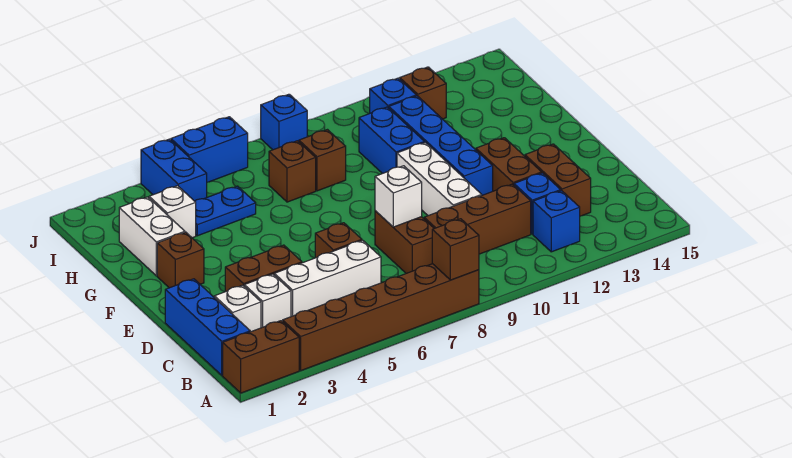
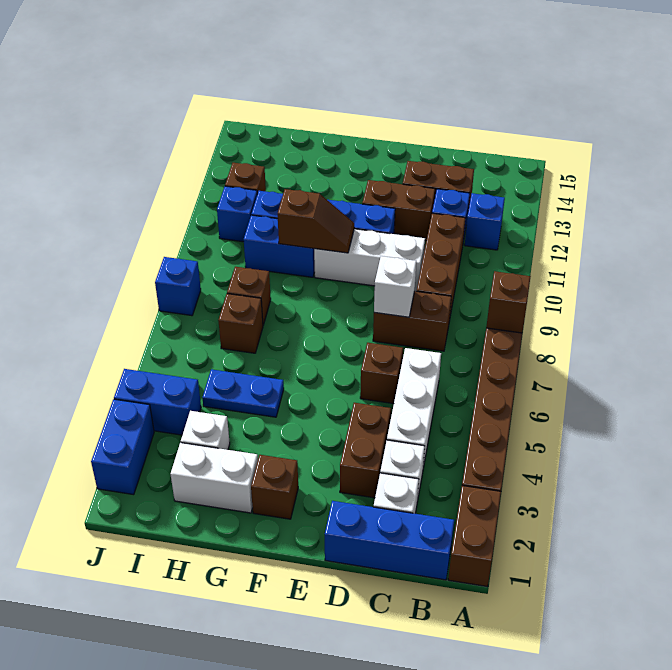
none -> brown 1x2 slope [278,189,354,253]
blue 1x2 plate [195,186,256,236] -> blue 1x2 plate turned to [202,369,284,417]
blue 1x2 brick [171,117,248,182] -> blue 1x2 brick moved to [91,399,154,495]

